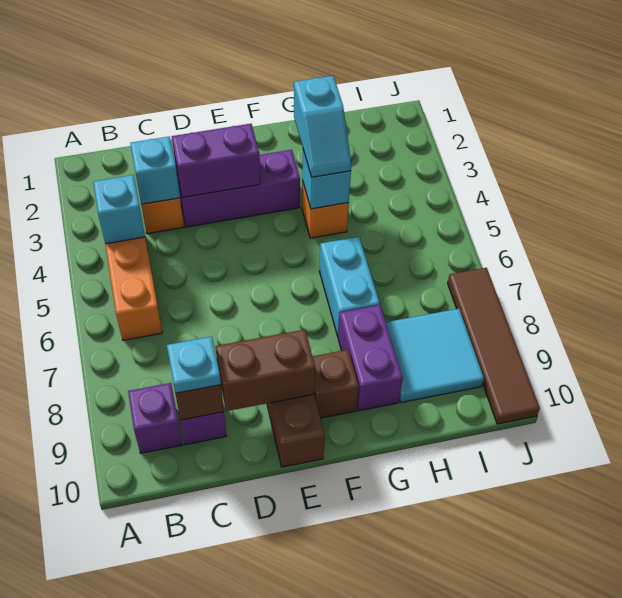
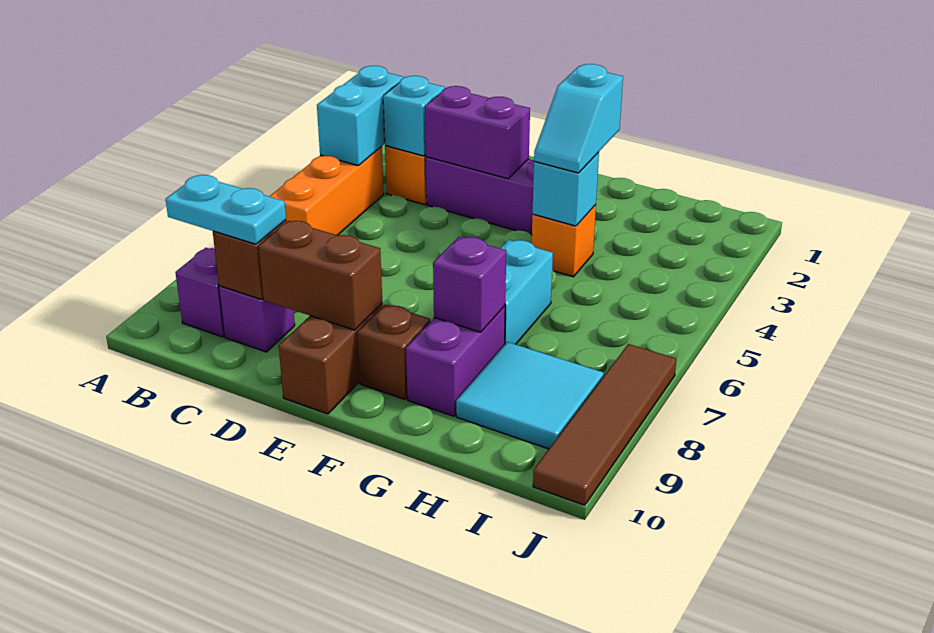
cyan 1x1 brick [93,175,145,244] -> cyan 1x2 brick [317,66,404,165]
cyan 1x1 plate [167,337,221,393] -> cyan 1x2 plate [166,175,286,244]
none -> purple 1x1 brick [433,237,506,332]

